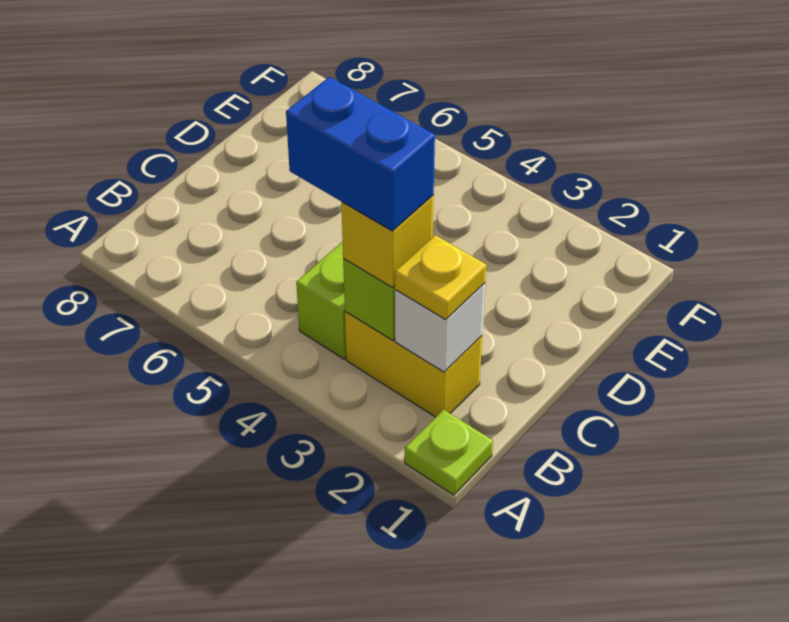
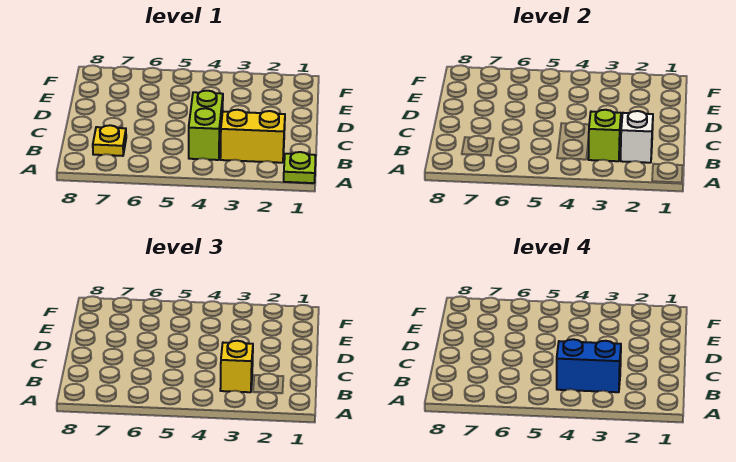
yellow 1x1 plate [395,235,486,319] -> yellow 1x1 plate moved to [93,125,126,156]

